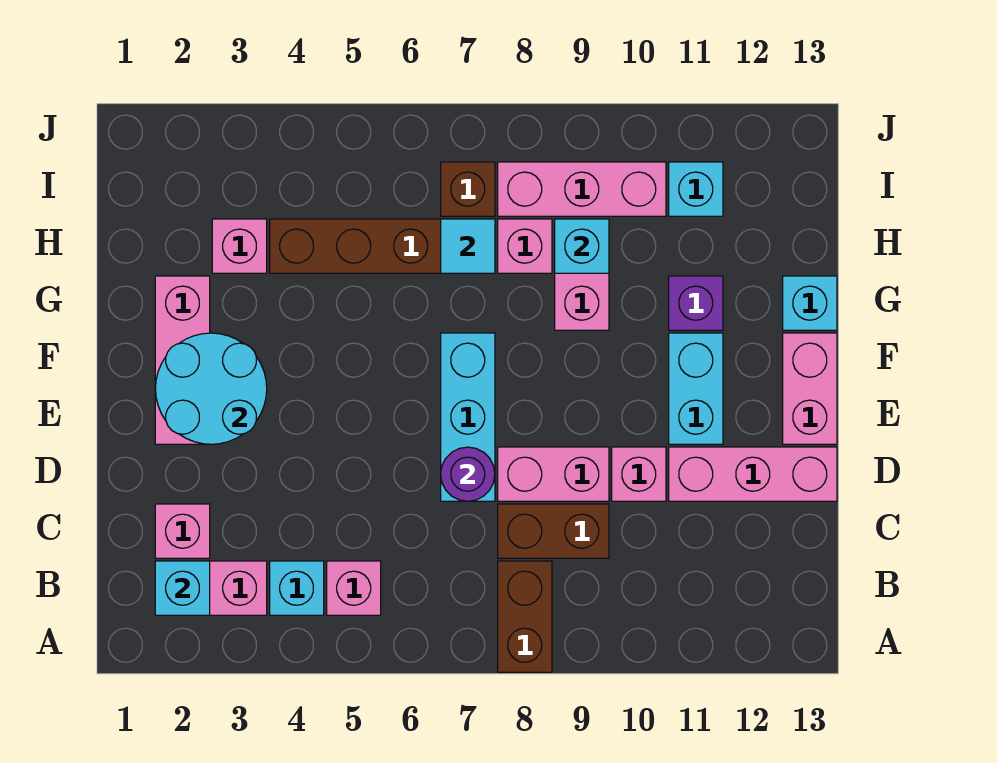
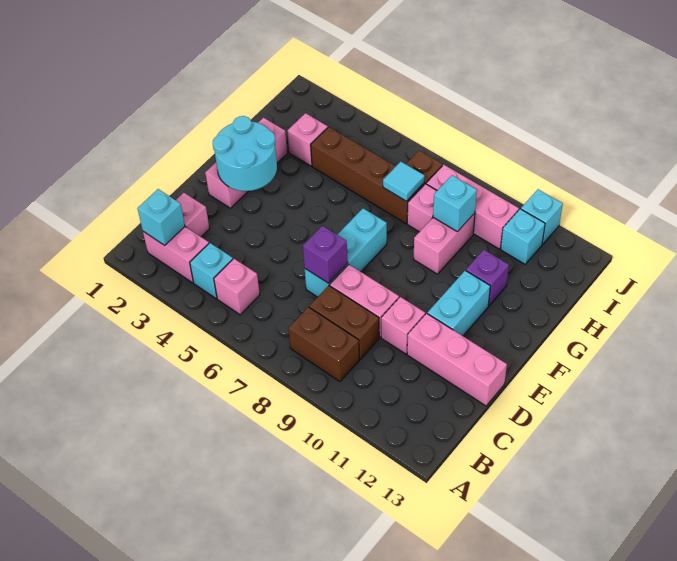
brown 1x2 brick [498,561,552,672] -> brown 1x2 brick turned to [288,307,359,381]
purple 1x1 round brick [441,447,495,501] -> purple 1x1 brick [303,226,348,283]
pink 1x2 brick [783,333,837,444] -> none
cyan 1x1 brick [783,276,837,330] -> cyan 1x1 brick moved to [521,189,563,244]

